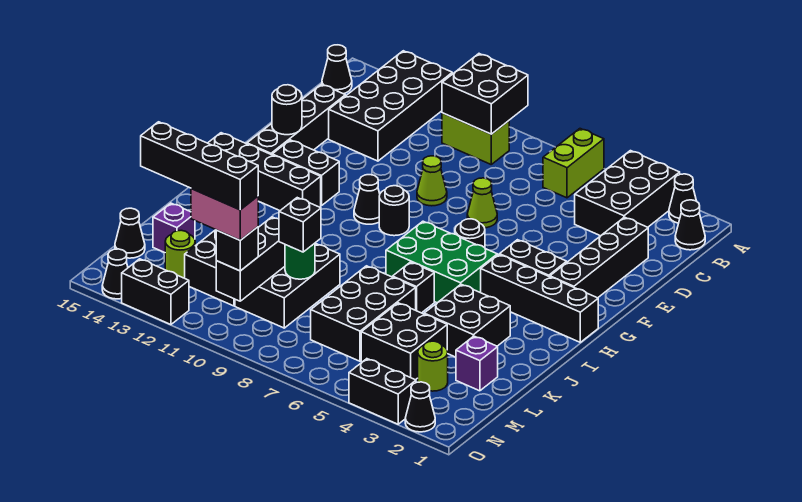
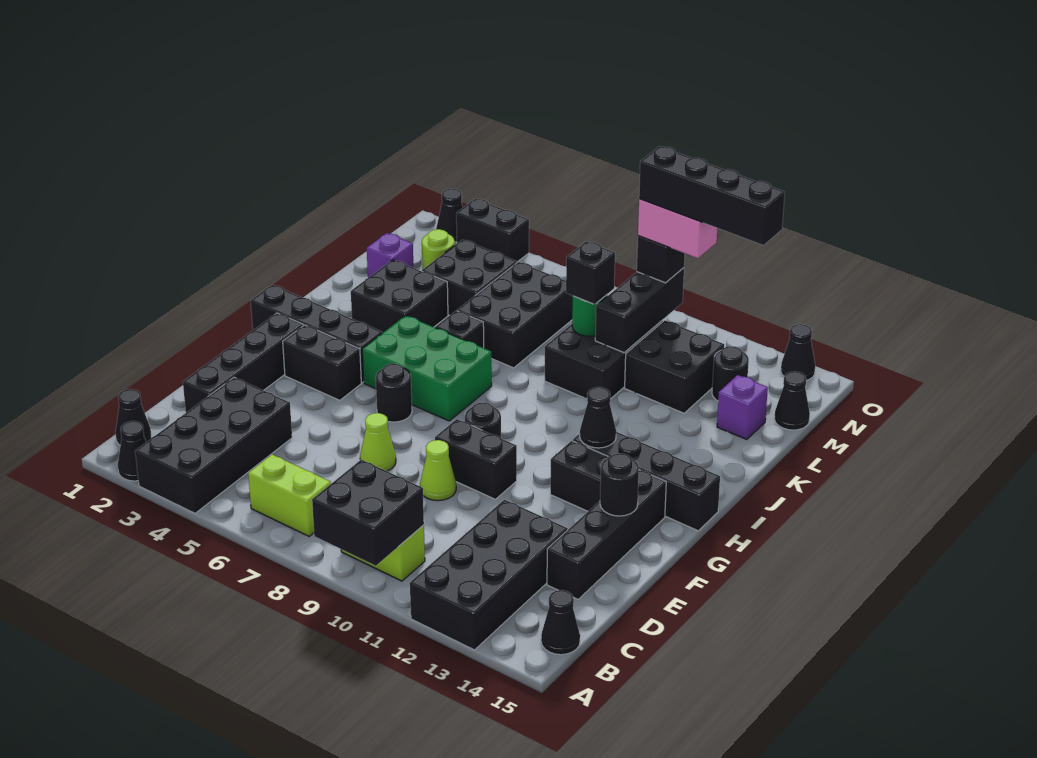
black 2x3 brick [575,151,680,236] -> black 2x4 brick [135,377,292,513]
lime 1x2 brick [543,129,604,198] -> lime 1x2 brick turned to [248,454,331,536]
black 1x1 cone [354,175,380,224] -> black 1x1 cone moved to [580,387,616,448]
lime 1x1 round brick [165,230,195,278] -> black 1x1 round brick [712,346,749,401]
black 1x2 brick [122,259,189,325] -> black 1x2 brick moved to [435,419,517,499]

